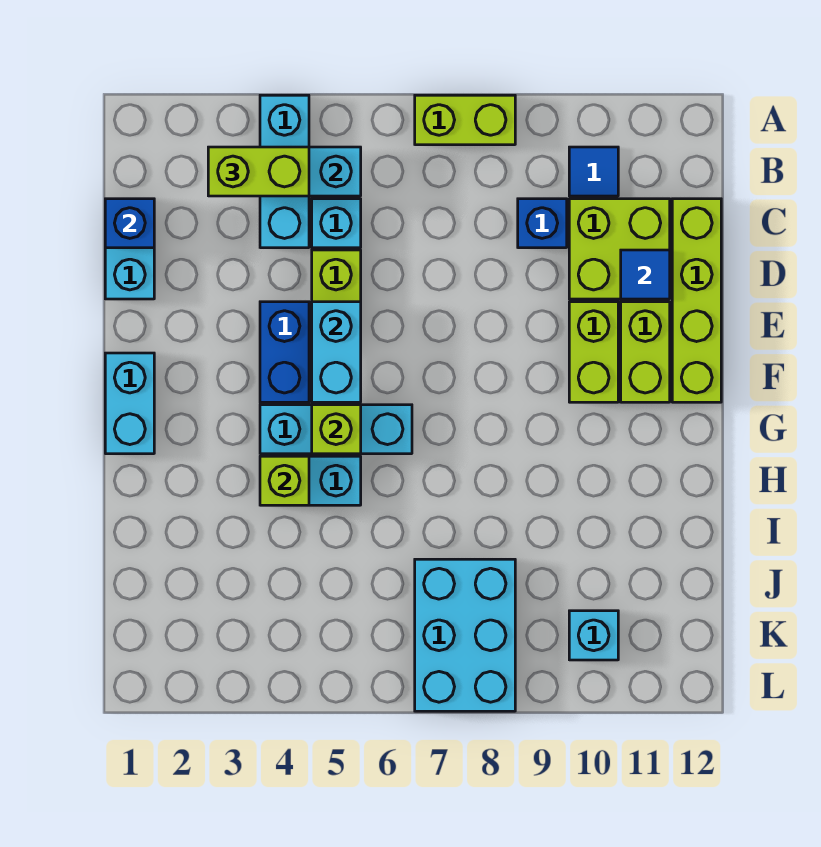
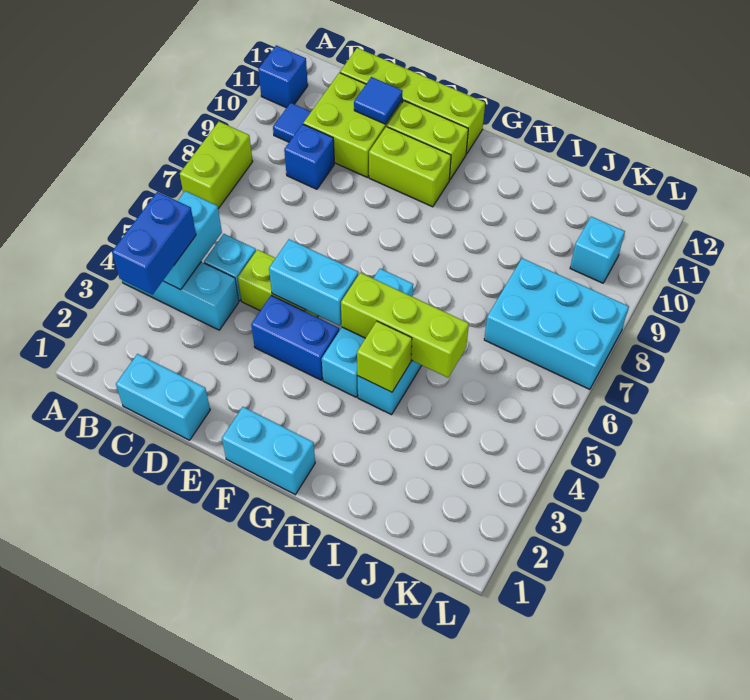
lime 1x2 brick [208,147,309,196] -> blue 1x2 brick [112,192,196,294]
blue 1x1 brick [105,199,154,248] -> blue 1x1 brick moved to [258,45,308,108]
lime 1x1 brick [312,405,361,454] -> lime 1x3 brick [341,273,469,378]

